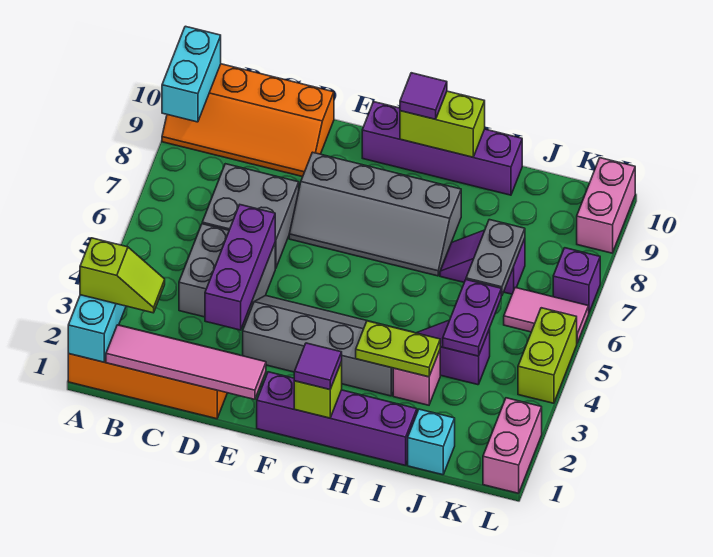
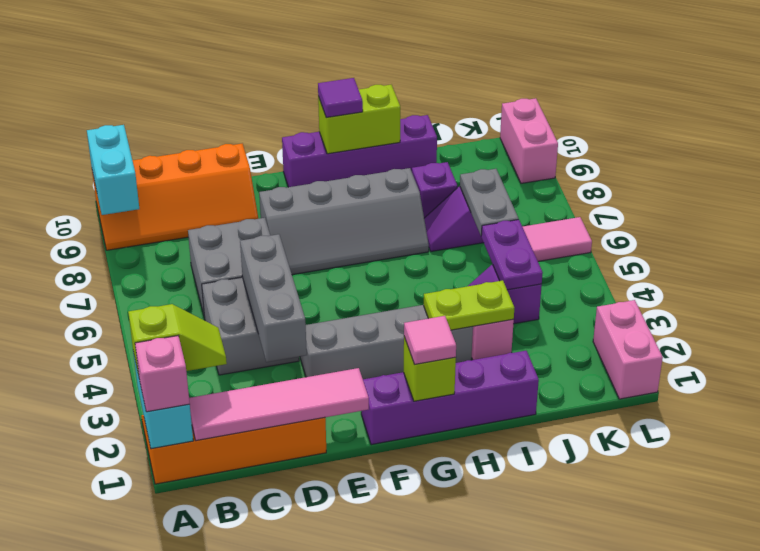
none -> pink 1x1 brick [135,336,190,412]
purple 1x3 brick [205,205,275,330] -> grey 1x3 brick [240,234,307,362]
purple 1x1 tile [294,343,342,390] -> pink 1x1 tile [404,316,456,364]
cyan 1x1 brick [408,409,455,475] -> none
lime 1x2 brick [518,308,577,403] -> none
purple 1x1 brick [553,248,600,312] -> purple 1x1 brick moved to [412,162,457,218]

